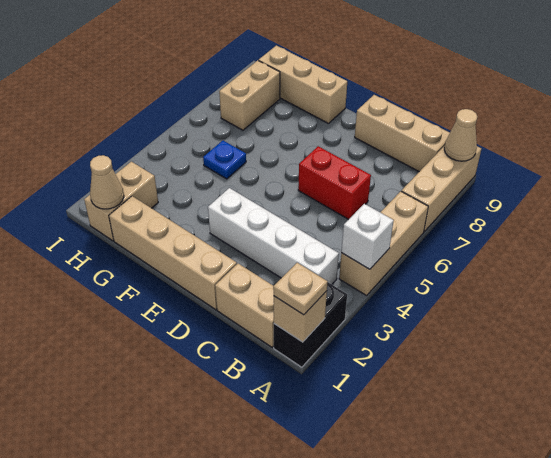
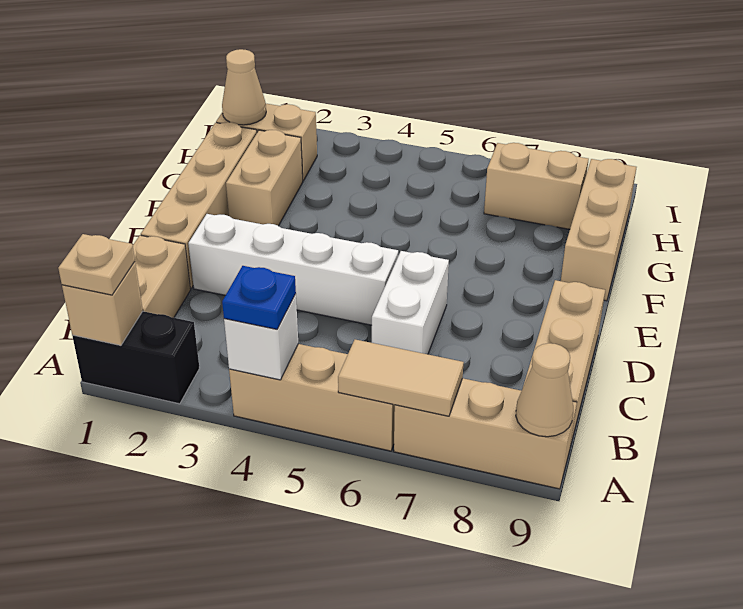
none -> tan 1x2 tile [338,339,464,416]
white 1x4 brick [208,188,339,284] -> white 1x4 brick turned to [188,214,398,325]
red 1x2 brick [298,146,371,220] -> white 1x2 brick [372,251,449,354]
none -> tan 1x2 brick [226,130,303,226]
blue 1x1 plate [203,141,246,179] -> blue 1x1 plate moved to [222,266,296,329]

